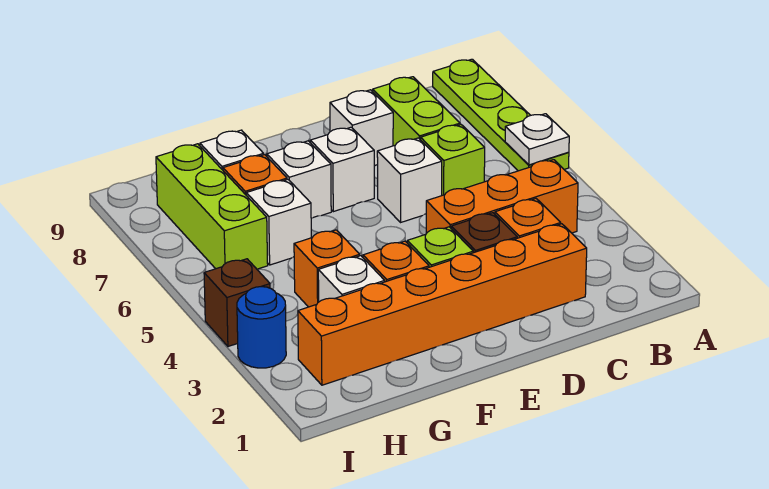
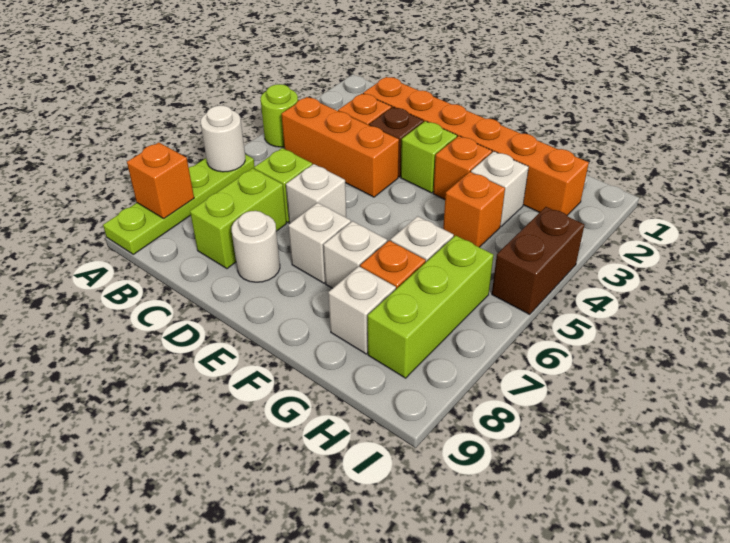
none -> lime 1x1 round brick [261,84,298,147]
white 1x1 plate [505,114,569,165] -> white 1x1 round brick [201,106,245,172]
none -> orange 1x1 brick [127,142,194,218]
white 1x1 brick [330,90,393,166] -> white 1x1 round brick [232,211,280,282]
blue 1x1 round brick [237,287,286,368] -> none
brown 1x1 brick [204,259,270,346] -> brown 1x2 brick [492,207,584,314]

